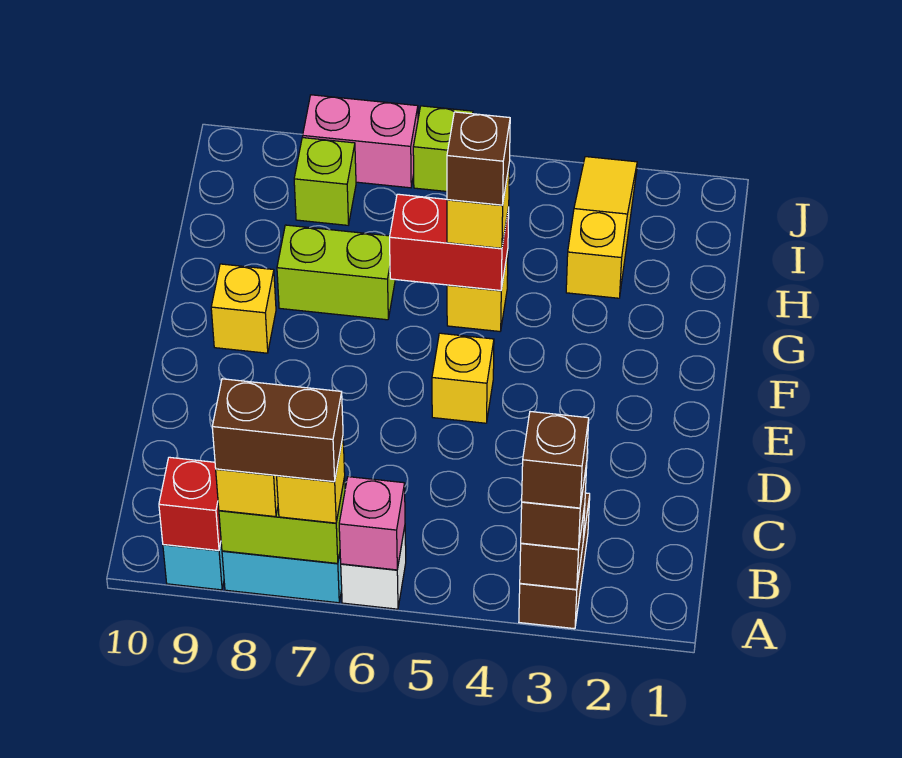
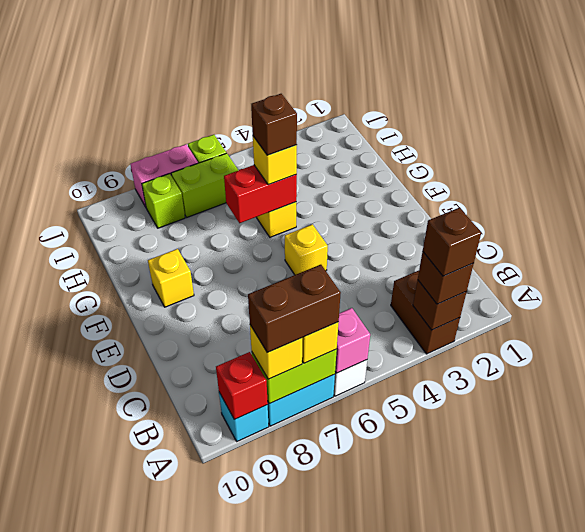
lime 1x2 brick [277,225,395,320] -> lime 1x2 brick moved to [171,153,238,218]
yellow 1x3 slope [566,157,637,298] -> none

